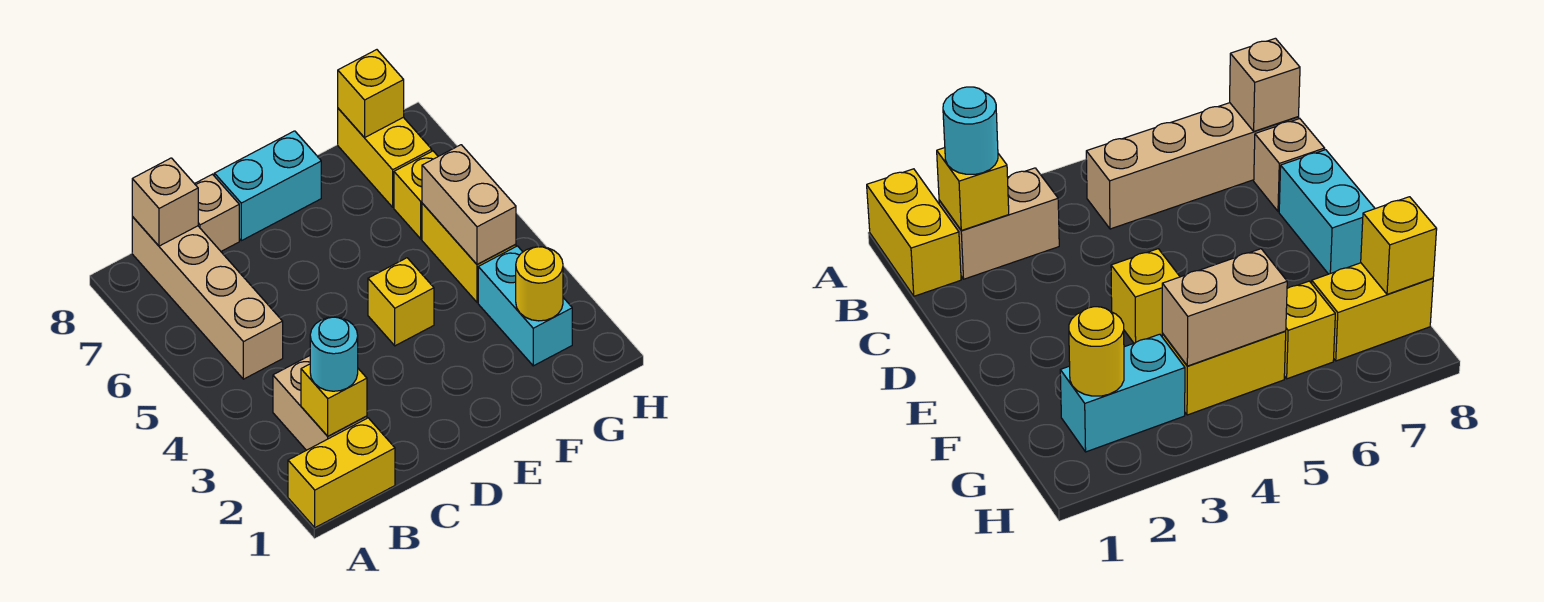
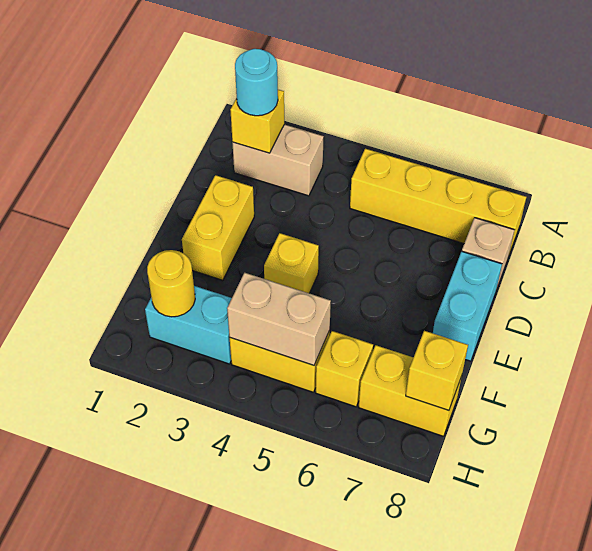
yellow 1x2 brick [288,418,395,528] -> yellow 1x2 brick moved to [182,175,254,280]
tan 1x4 brick [132,217,283,379] -> yellow 1x4 brick [350,149,526,254]
tan 1x1 brick [132,158,198,246] -> none

